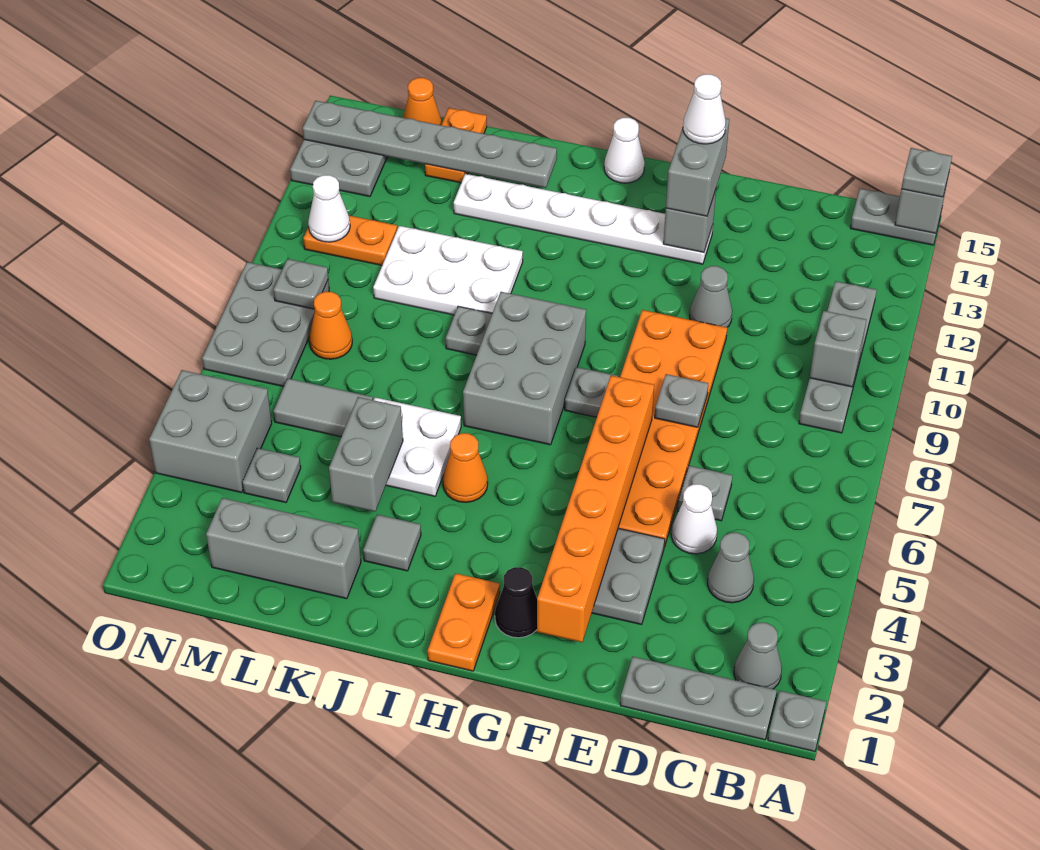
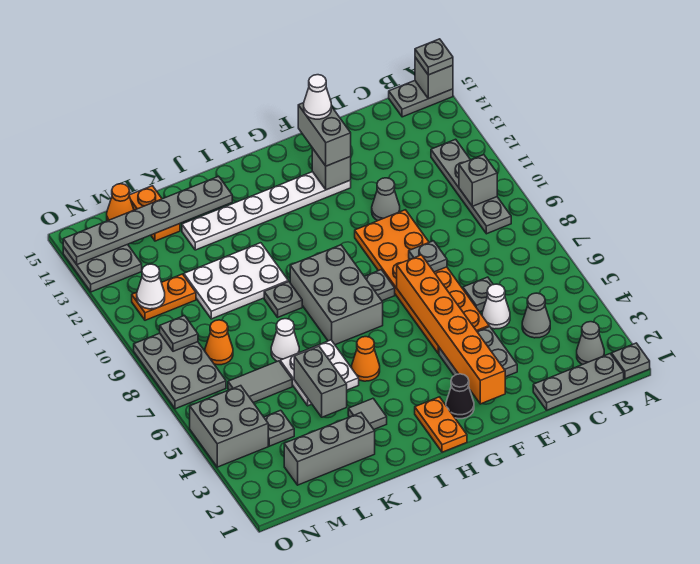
white 1x1 cone [604,118,645,183] -> white 1x1 cone moved to [271,319,299,362]

